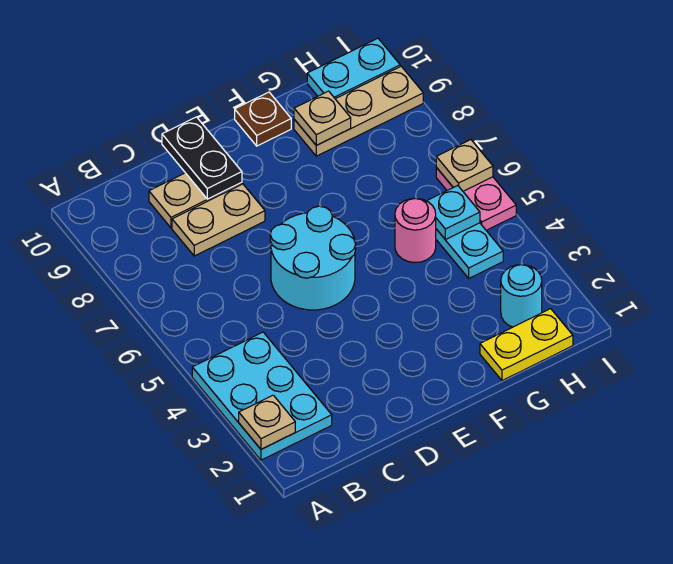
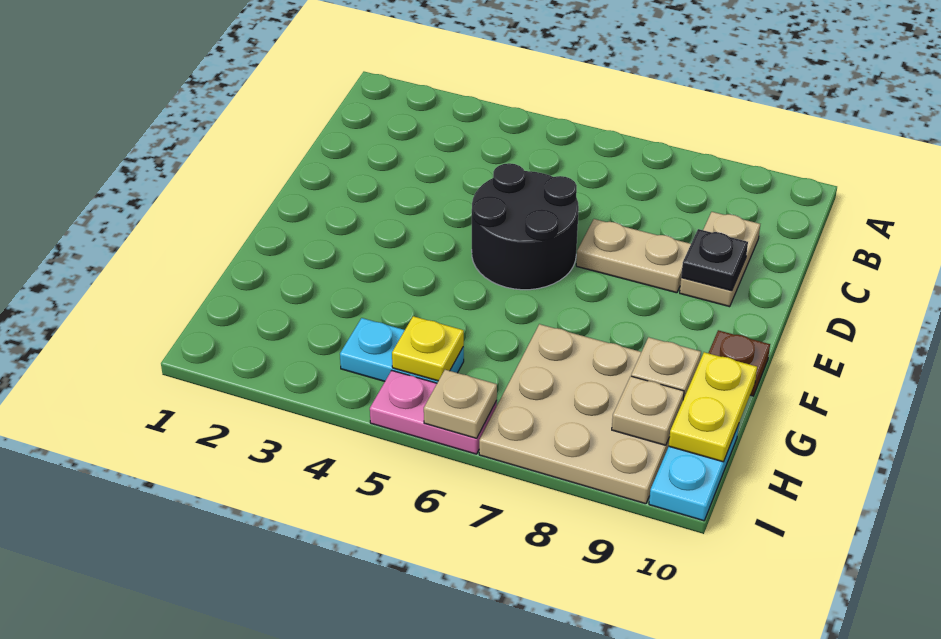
cyan 2x3 plate [192,332,332,460] -> none
tan 1x1 plate [239,395,295,449] -> tan 1x1 plate moved to [612,376,684,445]
tan 1x2 plate [172,184,265,256] -> tan 1x2 plate turned to [576,219,691,293]
cyan 2x2 round brick [270,206,356,310] -> black 2x2 round brick [472,163,579,290]
black 1x2 plate [162,117,242,199] -> black 1x1 plate [681,229,748,291]
yellow 1x2 plate [480,309,573,381] -> yellow 1x2 plate moved to [669,352,757,462]
pink 1x1 round brick [395,198,436,263] -> none
tan 1x3 plate [294,66,423,156] -> tan 3x3 plate [479,324,669,504]
cyan 1x1 round brick [501,265,542,327] -> none
cyan 1x1 plate [427,186,480,240] -> yellow 1x1 plate [392,316,464,381]

